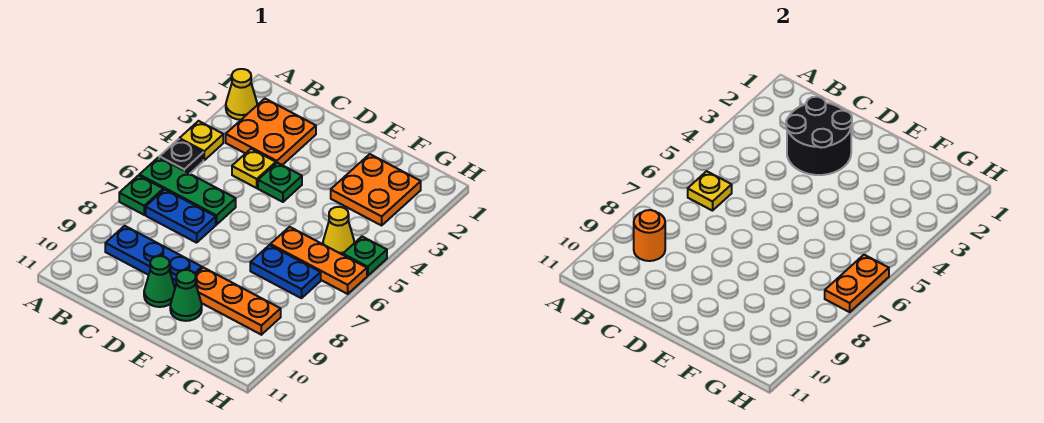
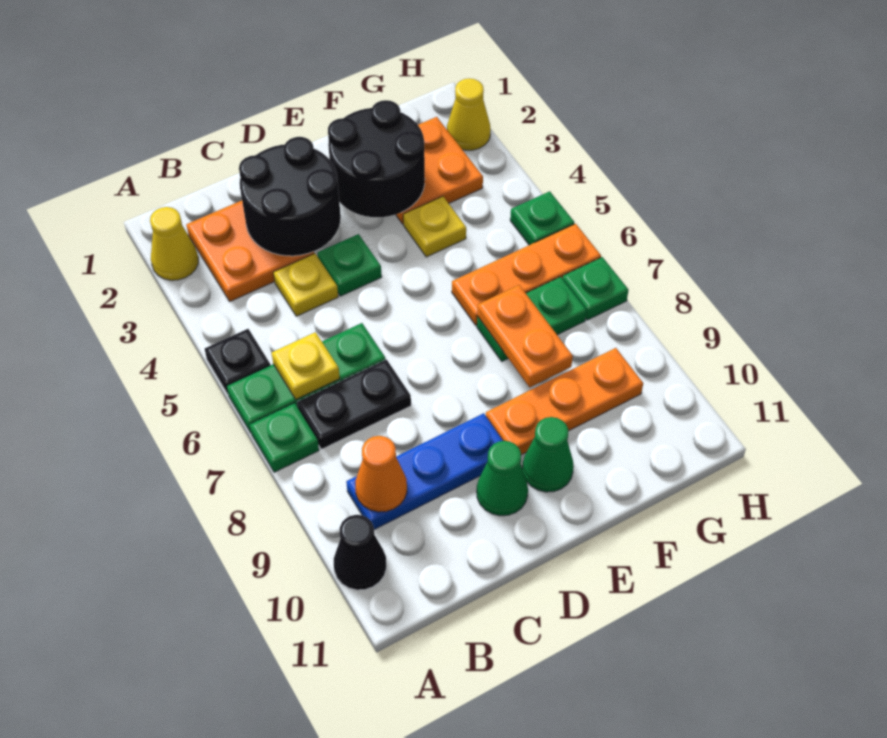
yellow 1x1 plate [179,121,223,160] -> yellow 1x1 plate moved to [403,196,466,257]
none -> black 1x1 cone [334,515,386,590]
blue 1x2 plate [146,189,216,243] -> black 1x2 plate [297,360,411,449]
orange 1x1 round brick [634,210,665,261] -> orange 1x1 cone [355,436,407,512]
none -> black 2x2 round brick [328,100,425,217]
blue 1x2 plate [250,245,321,298] -> green 1x2 plate [477,277,587,361]
yellow 1x1 cone [323,207,354,255] -> yellow 1x1 cone moved to [447,78,491,150]
orange 1x2 plate [825,255,889,312] -> orange 1x2 plate moved to [477,285,573,387]
none -> green 1x1 plate [563,257,628,320]

